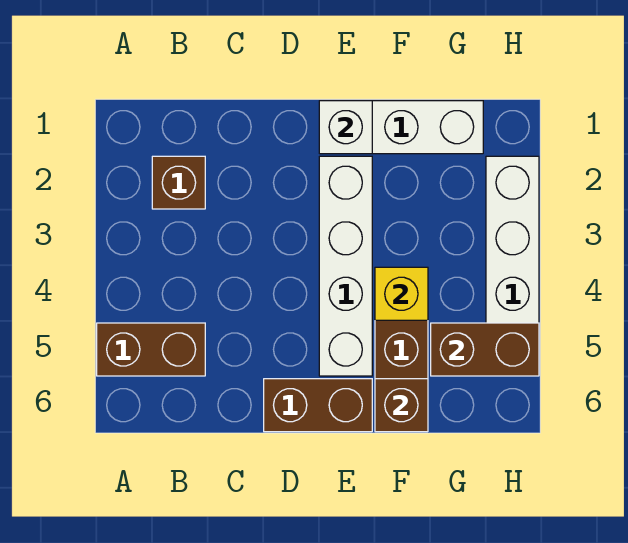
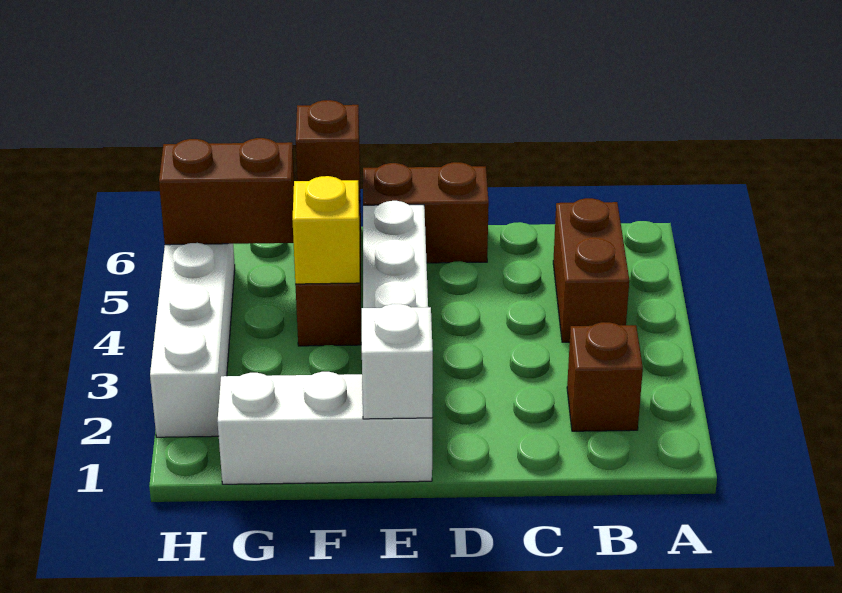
brown 1x2 brick [97,323,205,376] -> brown 1x2 brick turned to [553,198,629,342]

